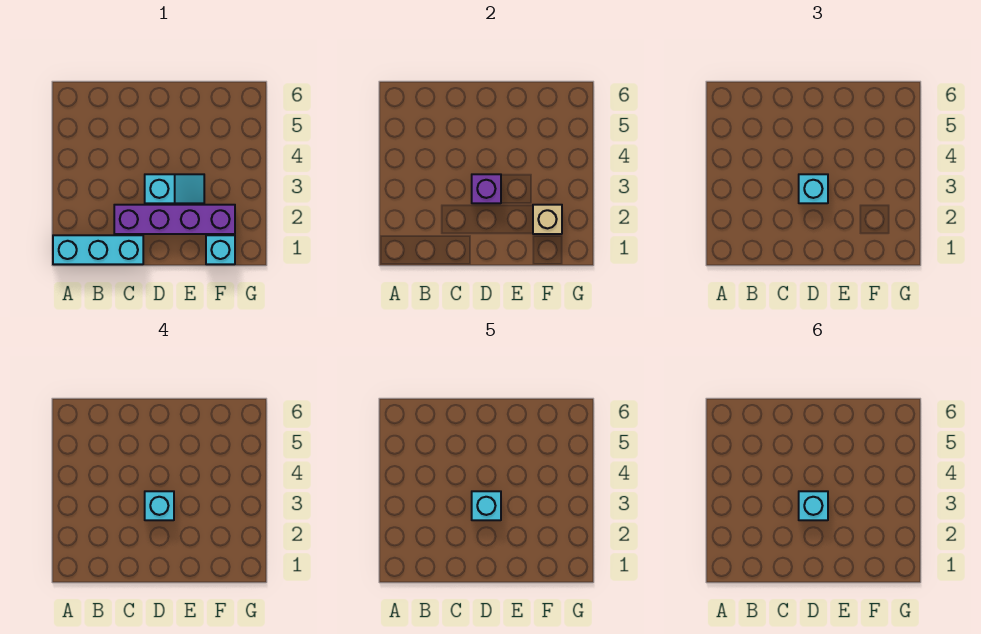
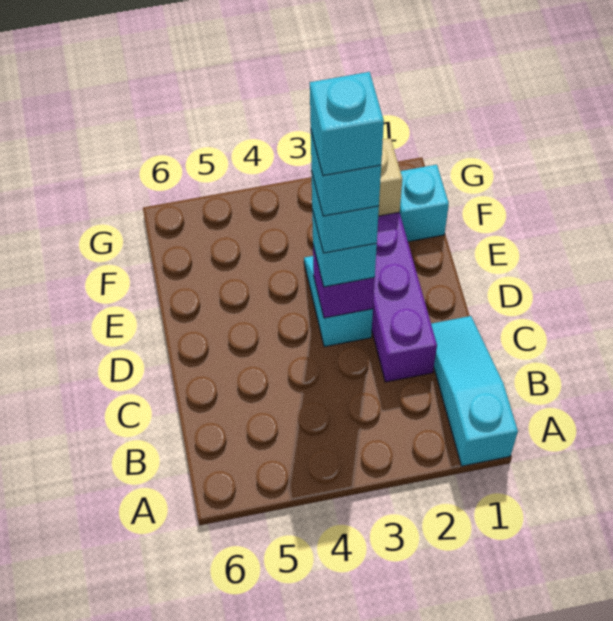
cyan 1x3 brick [53,235,143,264] -> cyan 1x3 slope [431,316,518,466]

